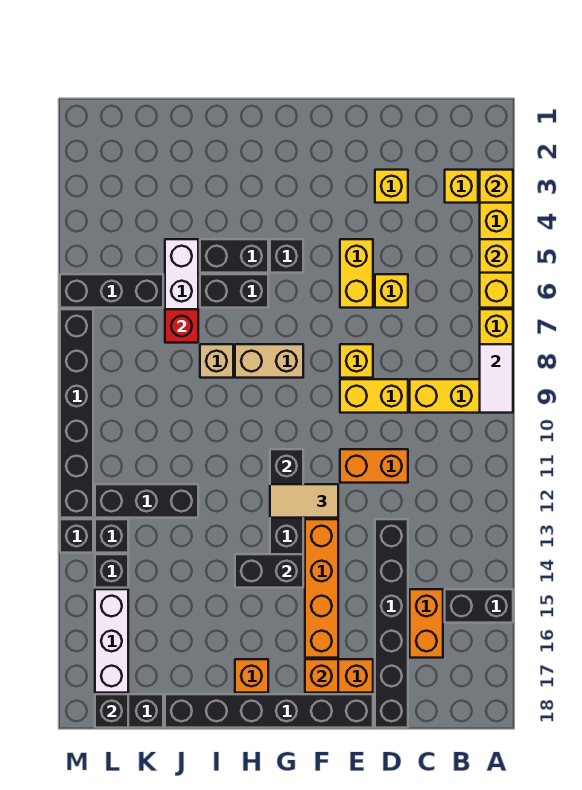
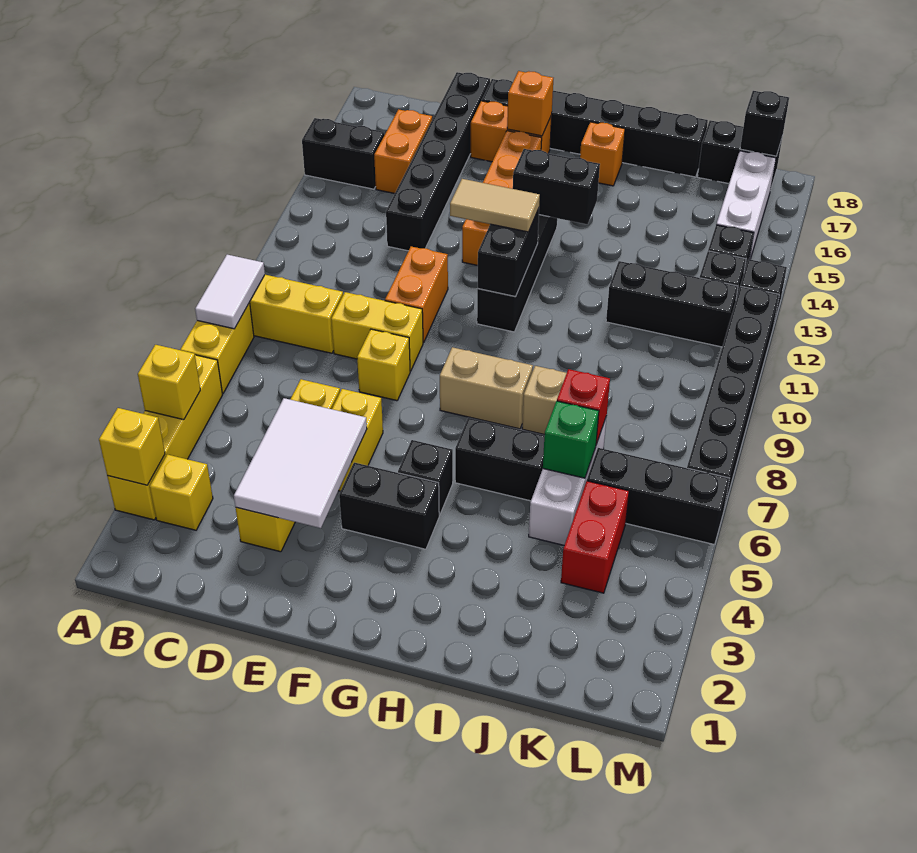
none -> white 2x3 tile [234,398,367,528]
orange 1x2 brick [340,449,408,483] -> orange 1x2 brick turned to [385,246,448,343]
black 1x2 brick [200,239,268,273] -> black 1x2 brick moved to [339,463,439,549]
none -> green 1x1 brick [543,401,599,478]
none -> red 1x2 brick [561,481,629,593]

